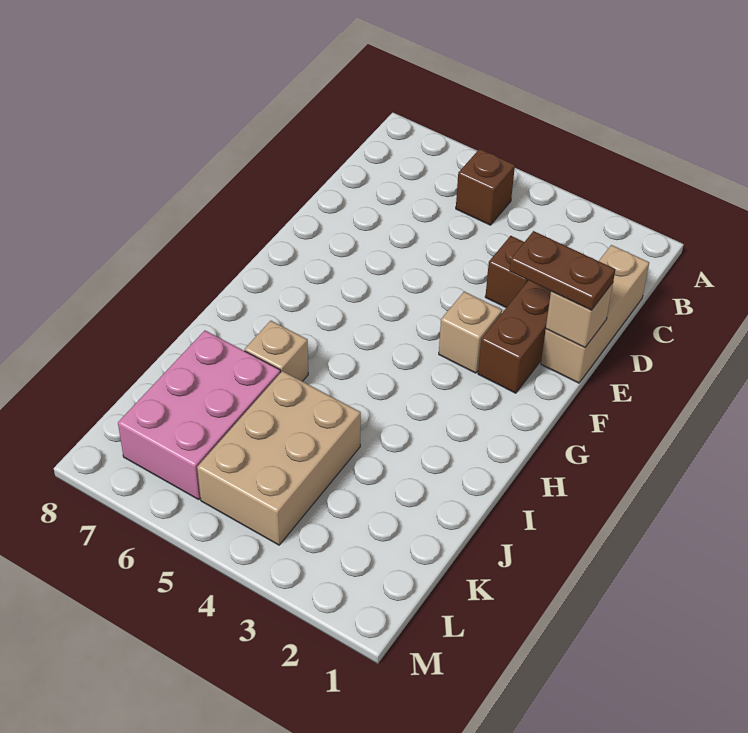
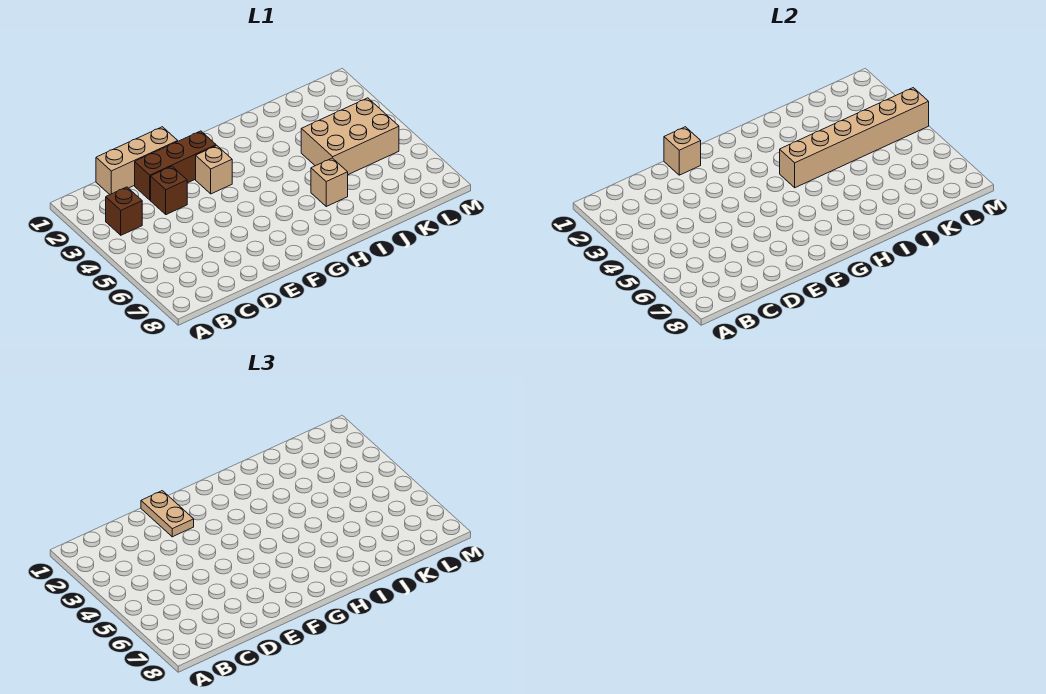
brown 1x1 brick [456,149,515,225] -> brown 1x1 brick moved to [106,187,142,235]
brown 1x2 plate [509,231,615,310] -> tan 1x2 plate [141,491,194,537]
none -> tan 1x6 brick [780,88,929,188]
pink 2x3 brick [118,331,280,500] -> none

